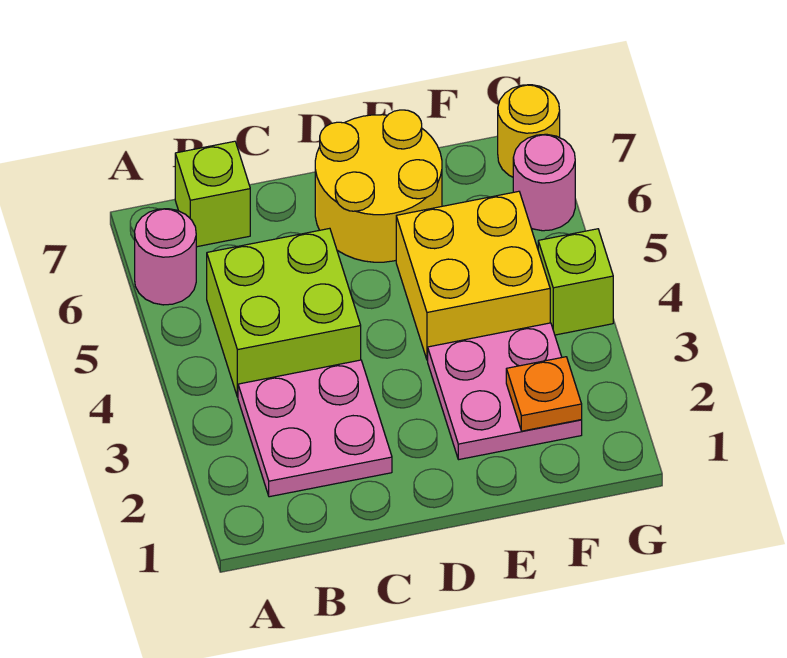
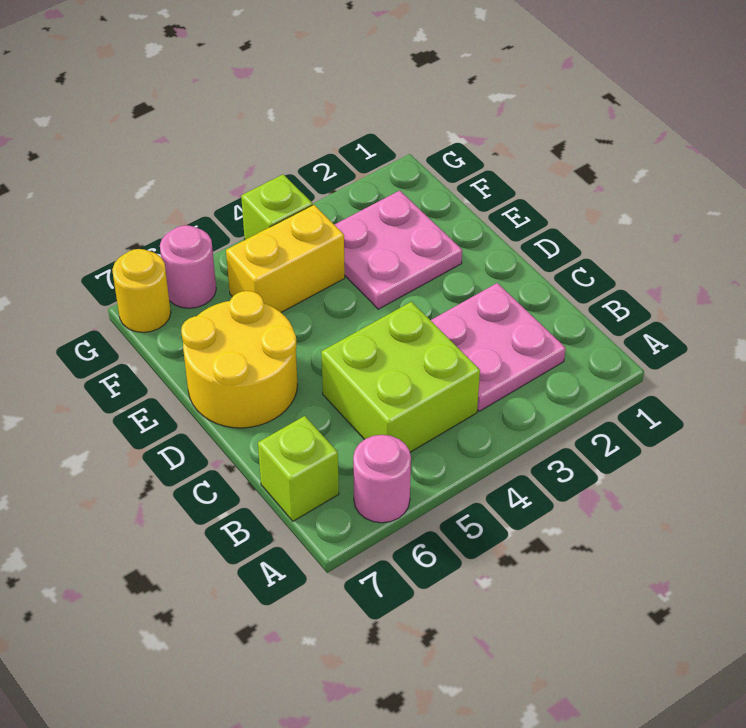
yellow 2x2 brick [396,191,550,360] -> yellow 1x2 brick [226,205,345,312]
orange 1x1 plate [506,357,582,431] -> none

